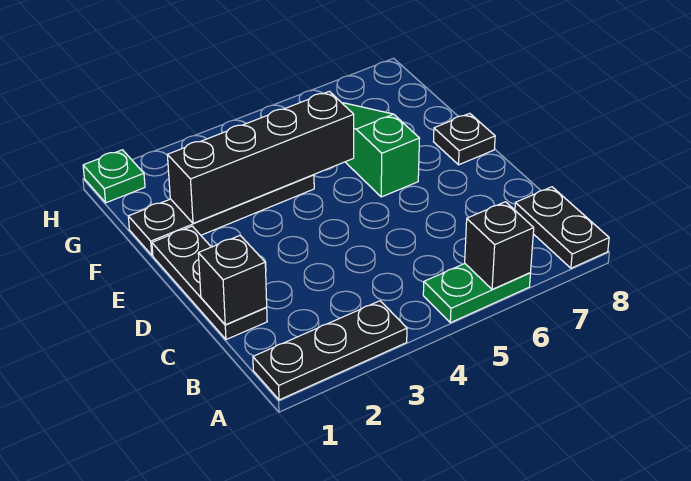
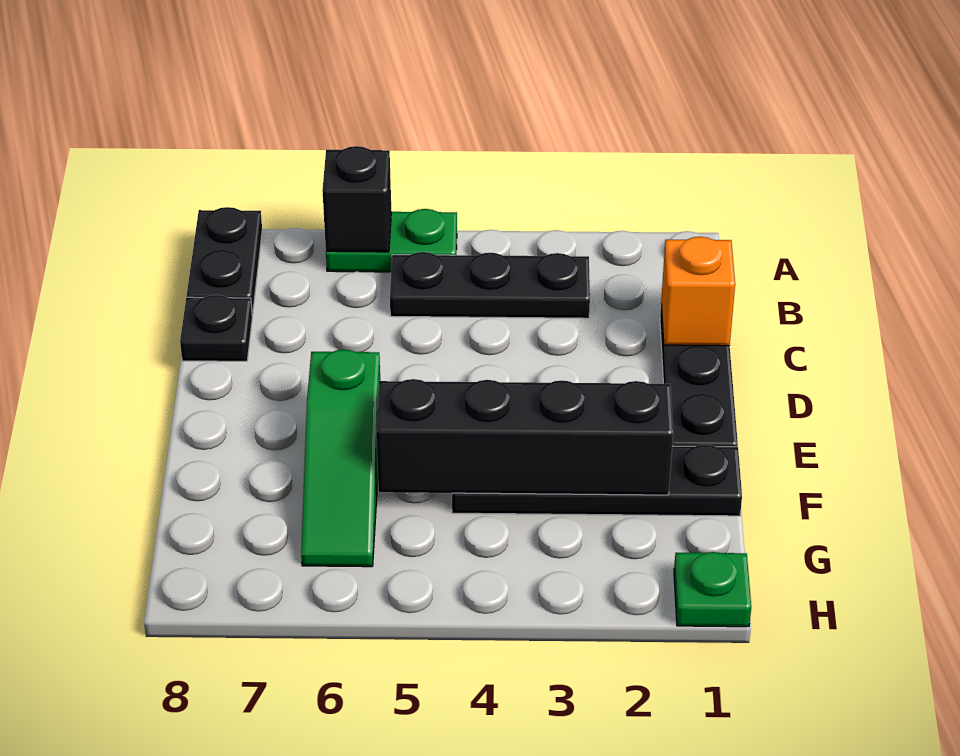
black 1x3 plate [253,301,407,400] -> black 1x3 plate moved to [390,252,590,318]
black 1x1 brick [198,236,267,325] -> orange 1x1 brick [661,237,735,346]
black 1x1 plate [434,113,495,165] -> black 1x1 plate moved to [180,295,252,361]

